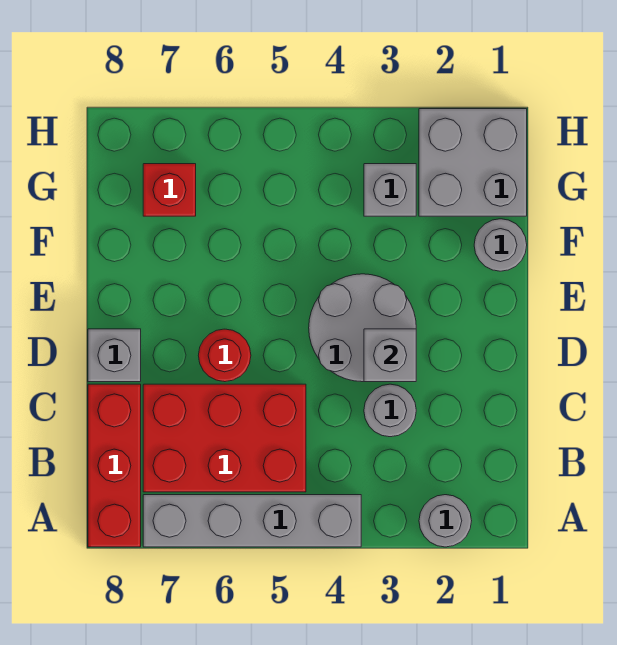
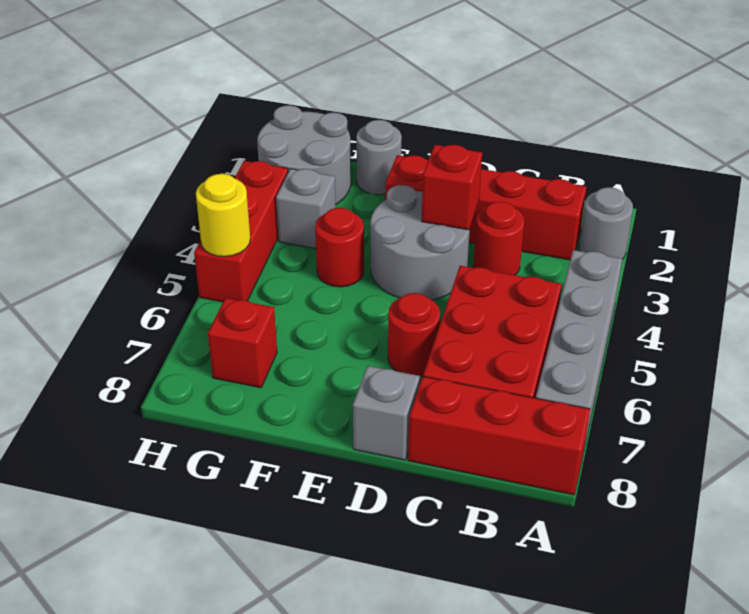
none -> red 1x4 brick [385,155,586,260]
grey 1x1 round brick [364,384,416,437] -> red 1x1 round brick [473,202,524,275]
grey 1x1 brick [364,329,416,382] -> red 1x1 brick [422,145,482,230]
none -> red 1x1 round brick [315,208,364,287]
grey 2x2 brick [419,109,527,216] -> grey 2x2 round brick [257,105,351,204]
none -> red 1x3 brick [194,161,288,302]
none -> yellow 1x1 round brick [196,174,250,257]

